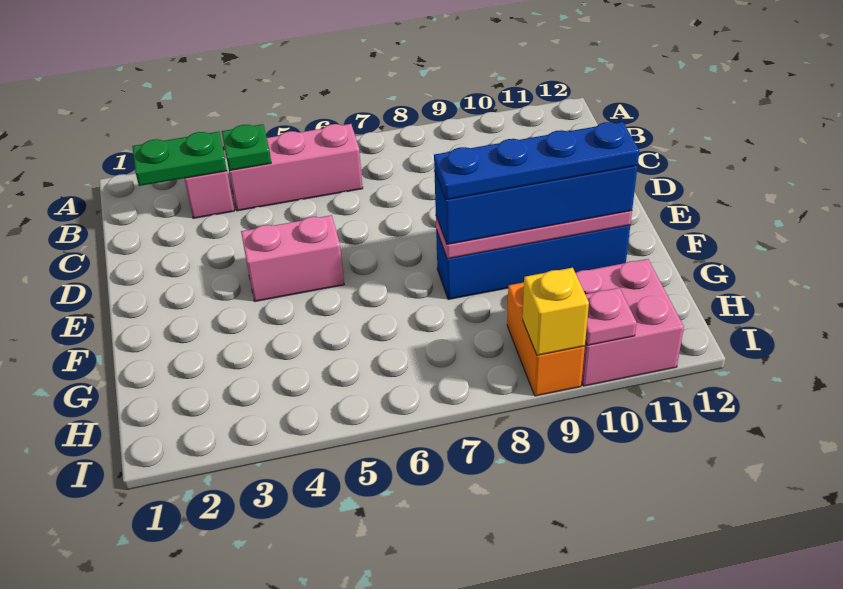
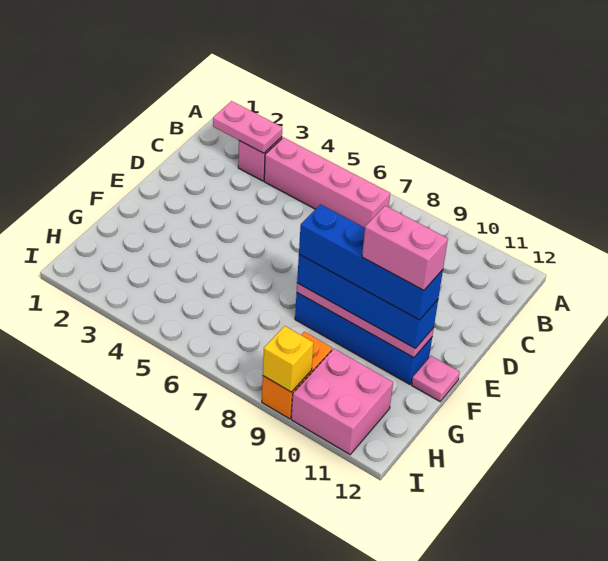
green 1x2 plate [132,132,227,186] -> pink 1x2 plate [213,101,282,153]
pink 1x3 brick [227,124,363,211] -> pink 1x4 brick [264,137,390,228]
green 1x1 plate [222,124,271,171] -> none
pink 1x2 brick [241,215,344,301] -> pink 1x2 brick moved to [362,206,448,290]
blue 1x4 plate [434,122,639,200] -> blue 1x4 brick [299,204,443,320]
pink 1x1 plate [585,288,637,345] -> pink 1x1 plate moved to [412,356,460,401]

